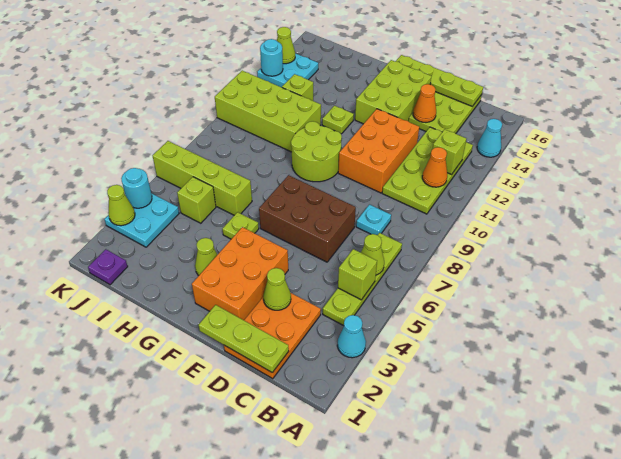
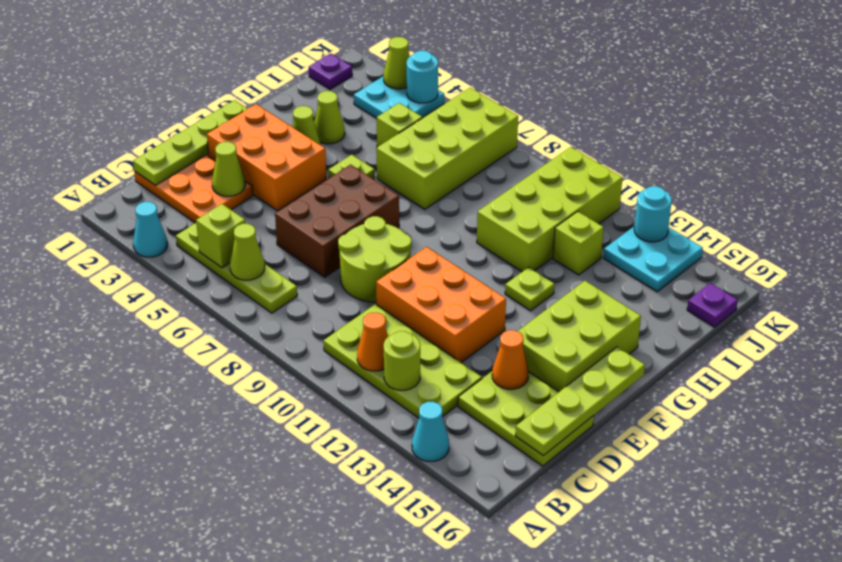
lime 1x1 brick [433,129,466,175] -> lime 1x1 round brick [384,331,420,390]
lime 1x3 plate [199,305,289,373] -> lime 1x4 plate [133,100,248,186]
cyan 1x1 plate [356,205,391,235] -> none
lime 2x3 brick [355,60,432,124] -> lime 2x3 brick turned to [517,281,641,392]
lime 2x2 round brick [291,121,342,182] -> lime 2x2 round brick moved to [338,216,411,302]
lime 1x4 brick [153,141,252,215] -> lime 2x4 brick [376,88,518,209]
none -> purple 1x1 plate [687,283,738,327]
lime 1x1 cone [277,27,295,64] -> lime 1x1 cone moved to [314,91,345,144]

